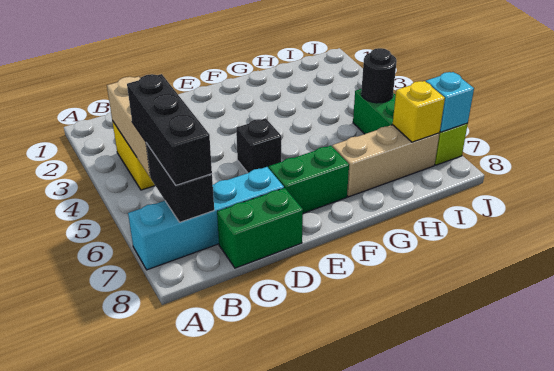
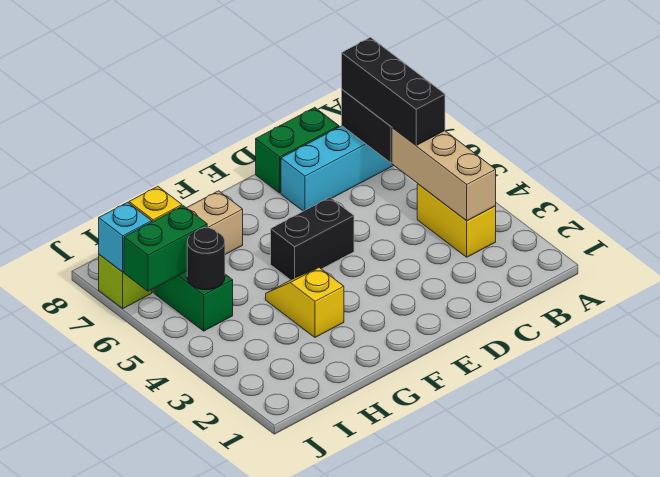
black 1x1 brick [236,118,281,173] -> black 1x2 brick [271,197,354,280]
green 1x2 brick [269,146,349,213] -> green 1x2 brick moved to [124,206,207,291]
none -> yellow 1x2 slope [266,268,344,337]

